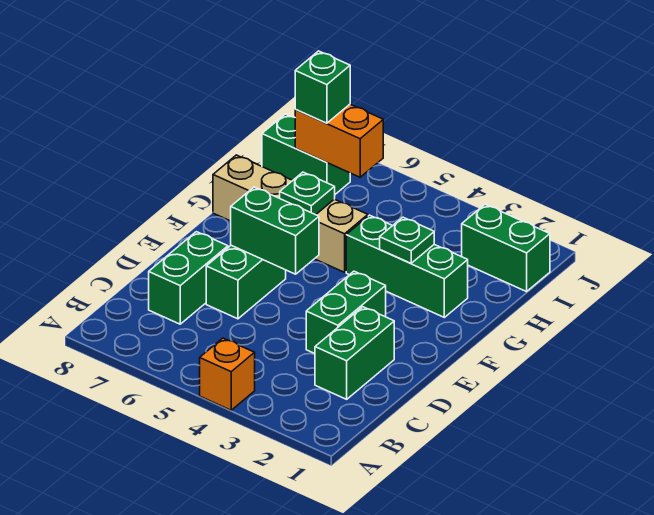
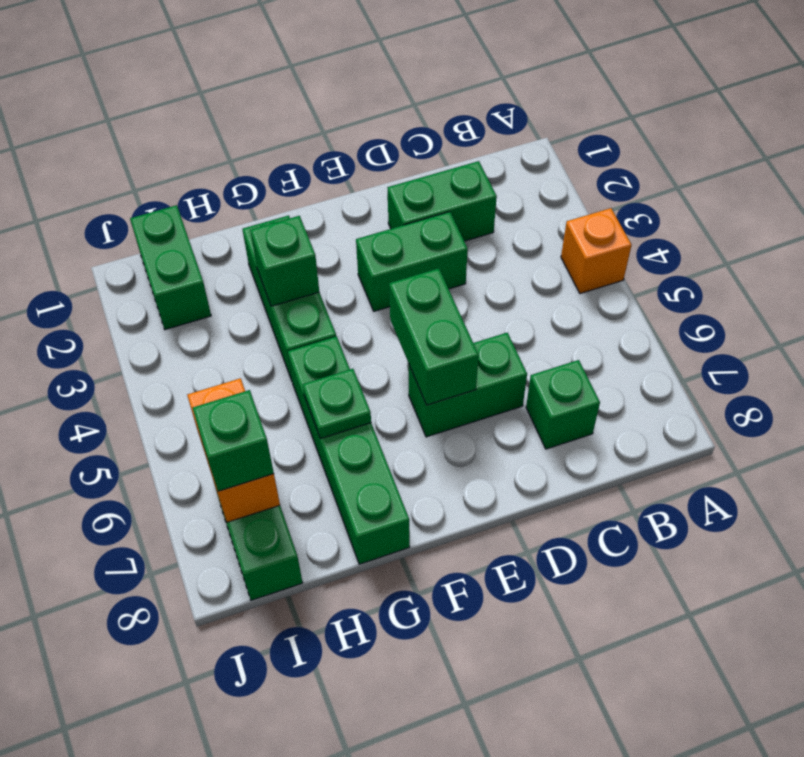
green 1x2 brick [149,232,228,324] -> green 1x1 brick [526,360,600,449]
green 1x1 plate [380,217,434,263] -> green 1x1 brick [250,216,319,306]
tan 1x4 brick [213,155,368,272] -> green 1x4 brick [288,336,410,564]

